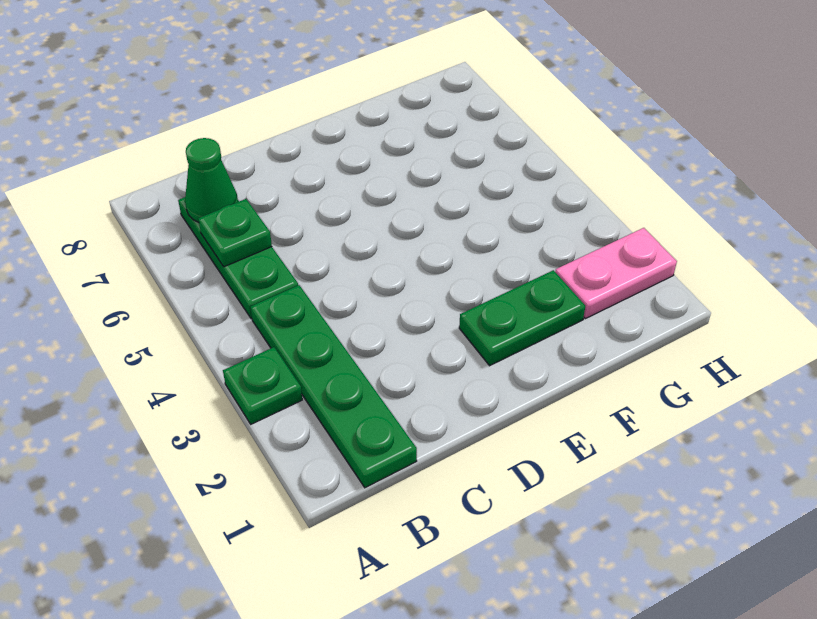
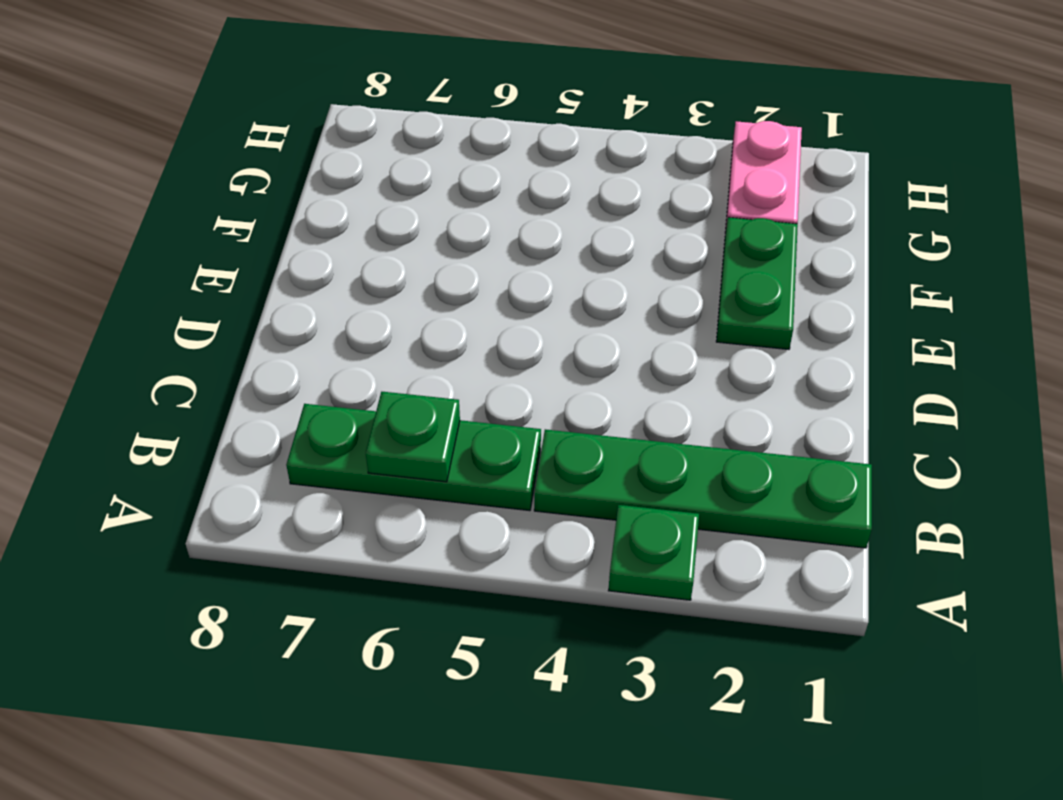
green 1x1 cone [185,138,238,222] -> none

